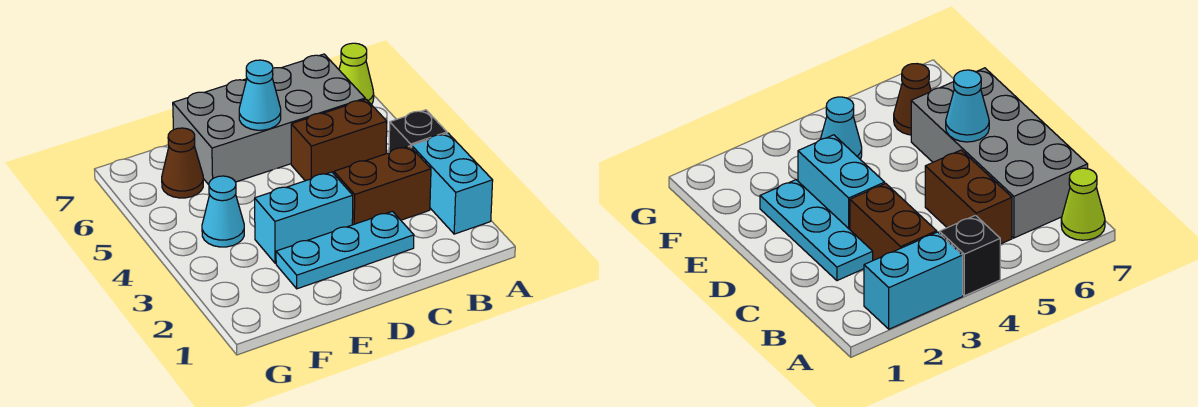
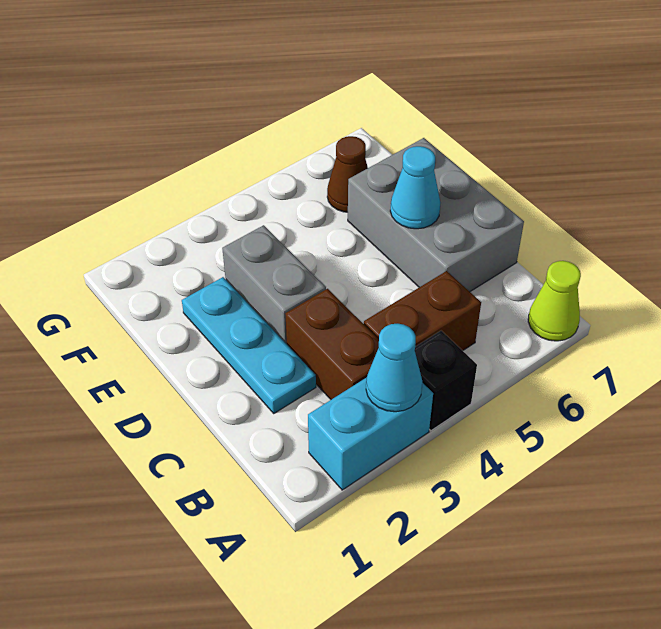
brown 1x2 brick [291,99,387,181] -> brown 1x2 brick turned to [364,271,481,351]
grey 2x4 brick [173,54,365,185] -> grey 2x3 brick [348,138,524,292]
cyan 1x2 brick [255,172,353,263] -> grey 1x2 brick [222,225,326,344]
cyan 1x1 cone [202,176,244,247] -> cyan 1x1 cone moved to [366,324,422,412]

